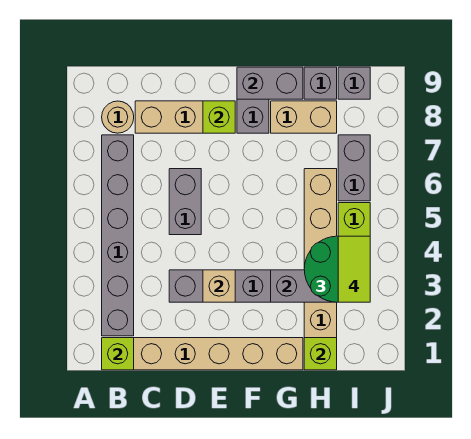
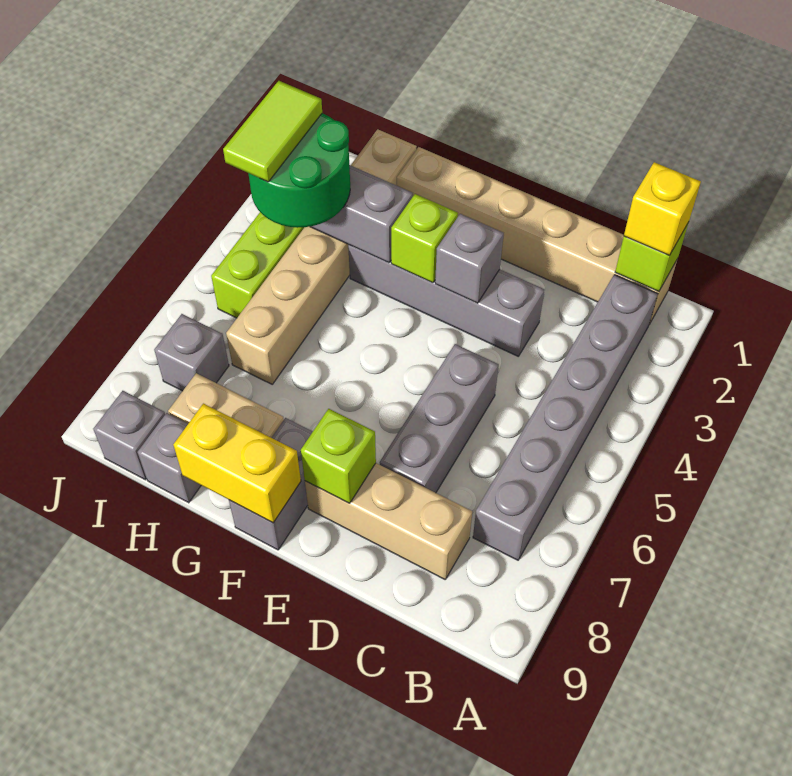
none -> yellow 1x1 brick [624,162,701,255]
tan 1x1 round brick [102,101,134,133] -> none
grey 1x2 brick [169,169,201,235] -> grey 1x3 brick [379,344,499,493]
tan 1x1 brick [203,270,235,302] -> grey 1x1 brick [435,214,504,303]
grey 1x2 brick [237,67,303,99] -> yellow 1x2 brick [173,404,301,523]
lime 1x1 brick [304,338,337,370] -> lime 1x1 brick moved to [391,194,458,283]
grey 1x2 brick [338,135,370,201] -> grey 1x1 brick [154,314,229,391]

